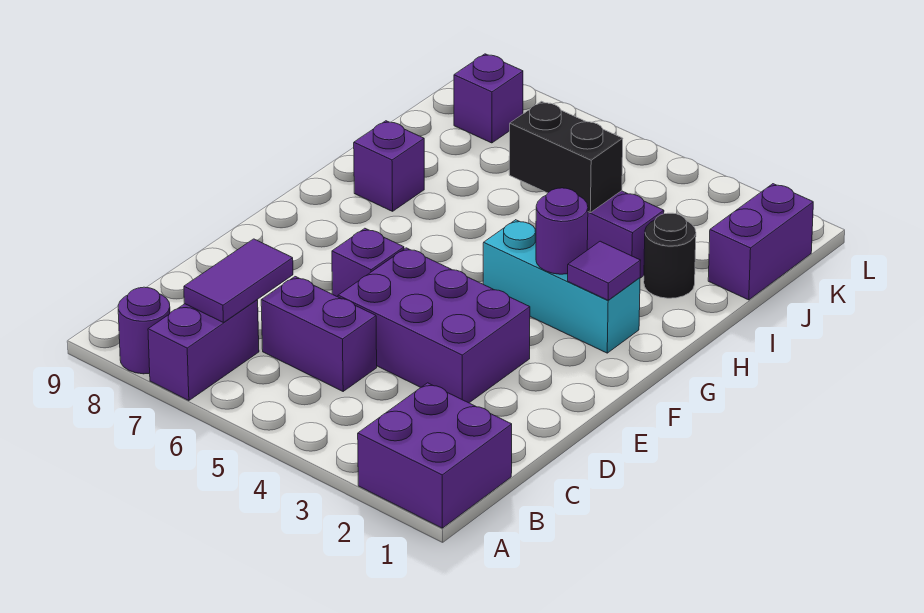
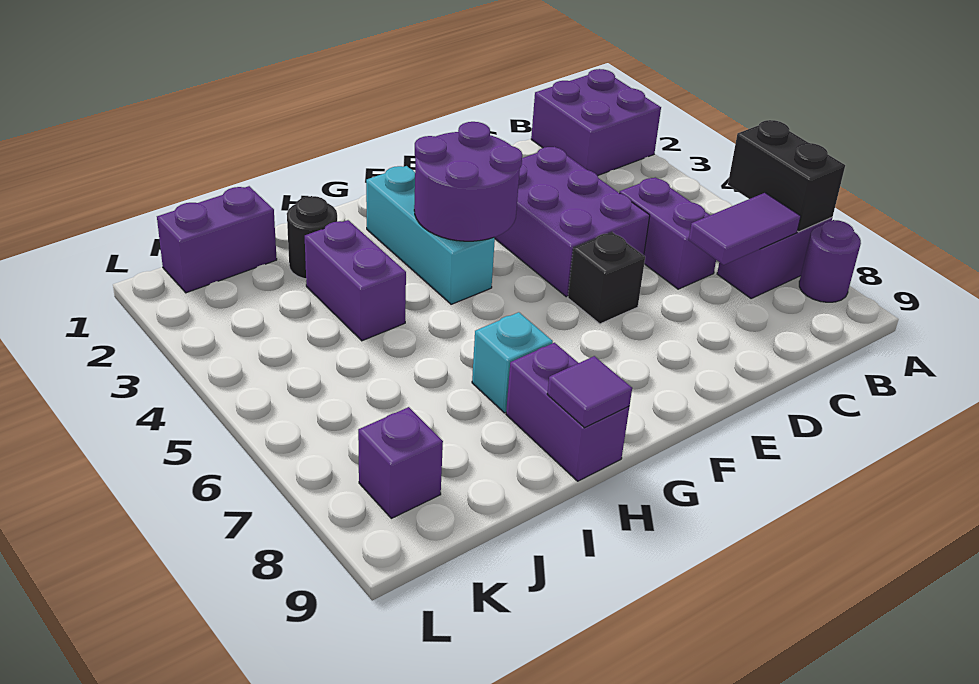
purple 1x1 brick [332,228,404,297] -> black 1x1 brick [568,232,645,324]
purple 1x1 tile [568,241,641,300] -> purple 1x1 tile moved to [547,356,632,428]
purple 1x1 round brick [536,188,588,274] -> purple 2x2 round brick [414,122,522,241]
none -> cyan 1x1 brick [472,312,553,413]
purple 1x1 brick [354,121,424,211] -> purple 1x2 brick [506,343,629,481]
black 1x2 brick [509,101,623,213] -> black 1x2 brick moved to [728,120,845,232]

